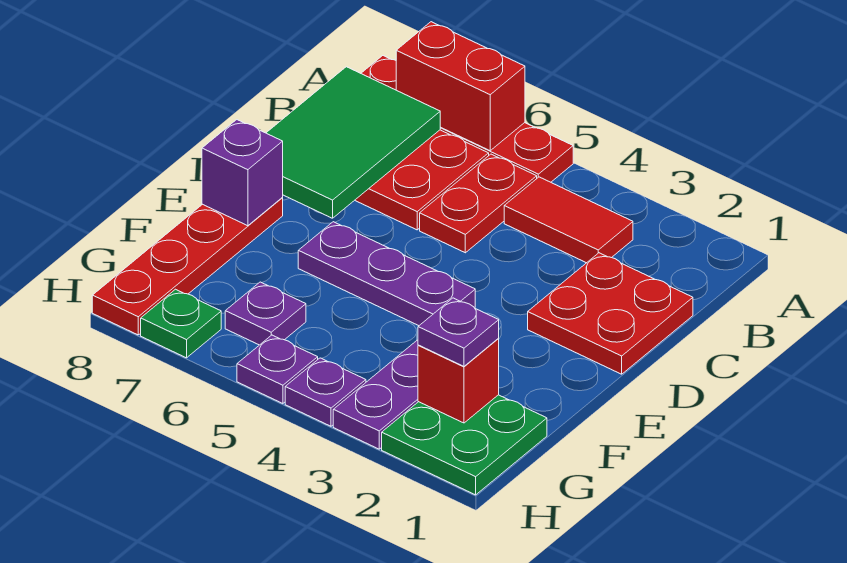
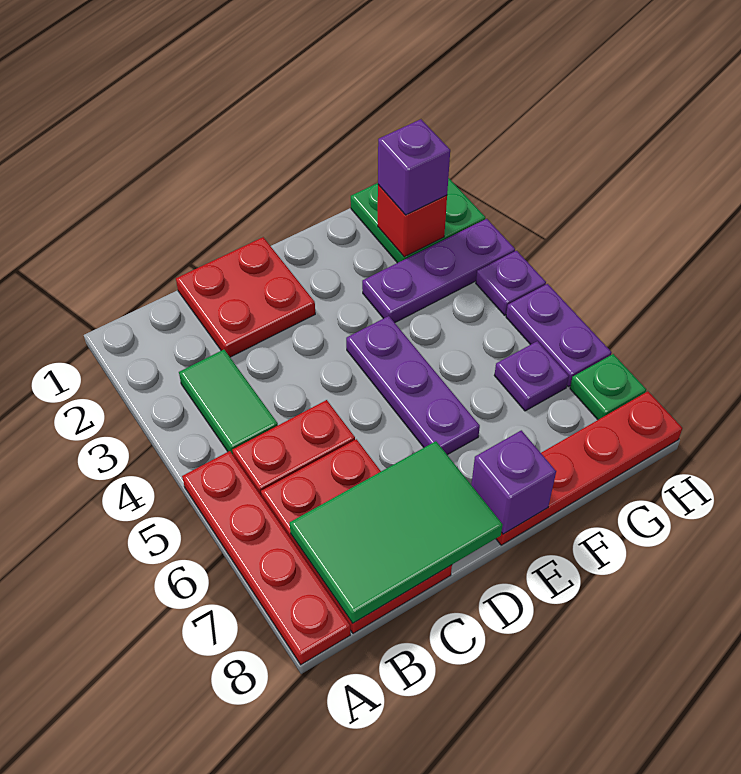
red 1x2 brick [396,22,525,151] -> none
red 1x2 tile [504,177,633,263] -> green 1x2 tile [179,350,278,454]
purple 1x1 plate [418,298,499,366] -> purple 1x1 brick [378,119,450,215]
purple 1x1 plate [237,335,318,403] -> purple 1x2 plate [506,284,611,387]

